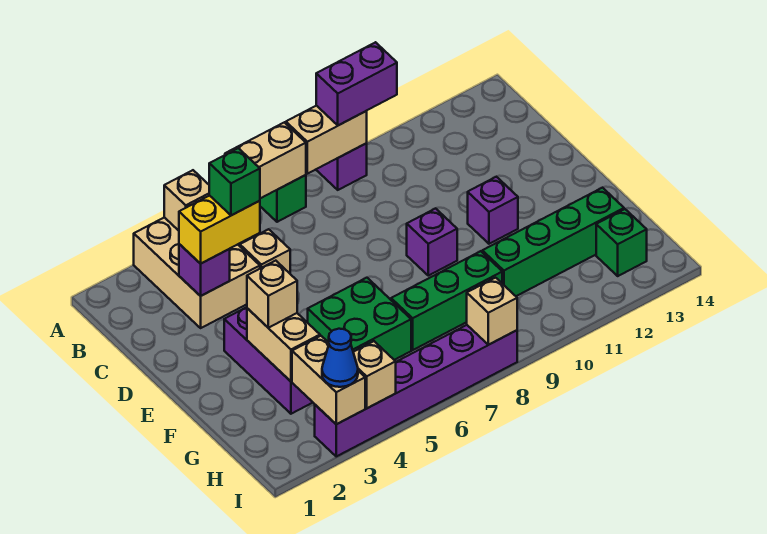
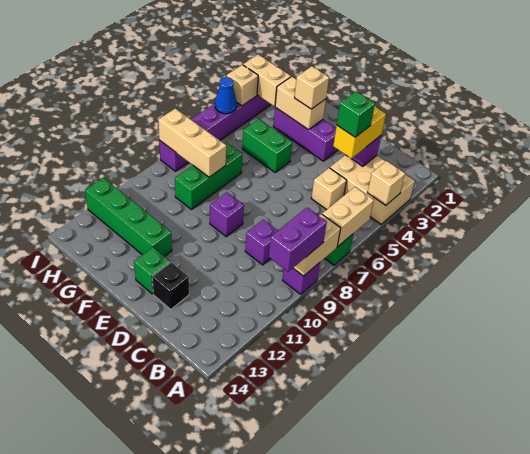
none -> black 1x1 brick [152,262,189,309]
purple 1x1 brick [468,177,518,244] -> purple 1x1 brick moved to [245,220,278,265]
green 2x2 brick [308,278,411,360] -> green 1x2 brick [242,119,292,172]
green 1x4 brick [482,188,624,296] -> green 1x4 brick turned to [85,178,172,257]
green 1x1 brick [596,209,647,276] -> green 1x1 brick moved to [134,247,170,294]
blue 1x1 cone [322,329,358,387] -> blue 1x1 cone moved to [215,77,237,114]
tan 1x1 brick [467,278,517,345] -> tan 1x3 brick [158,108,226,177]

